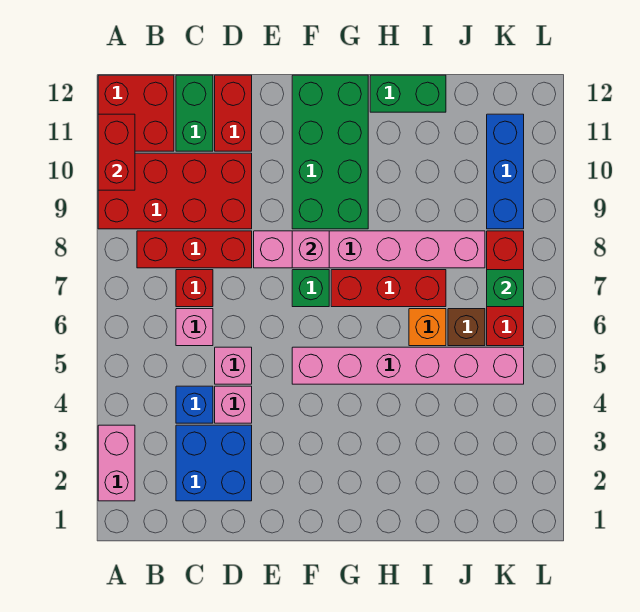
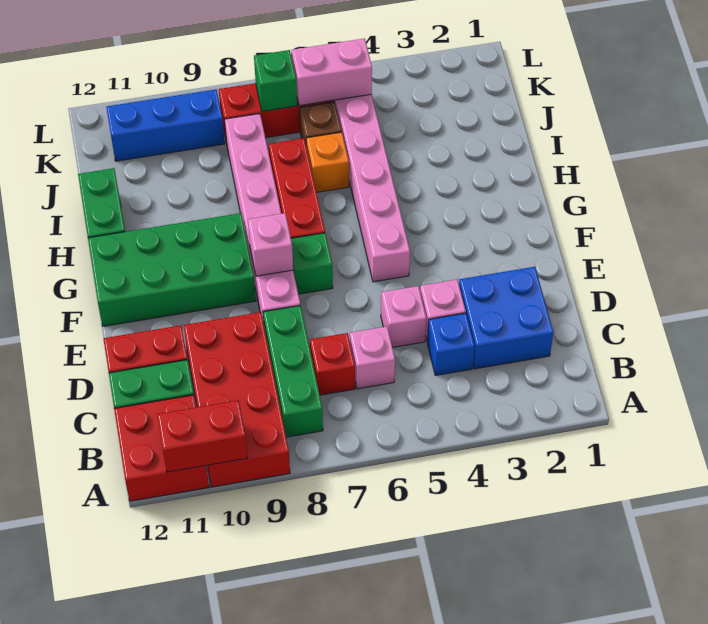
pink 1x2 brick [98,425,135,501] -> pink 1x2 brick moved to [292,38,372,106]
red 1x3 brick [137,231,252,268] -> green 1x3 brick [263,306,323,437]

